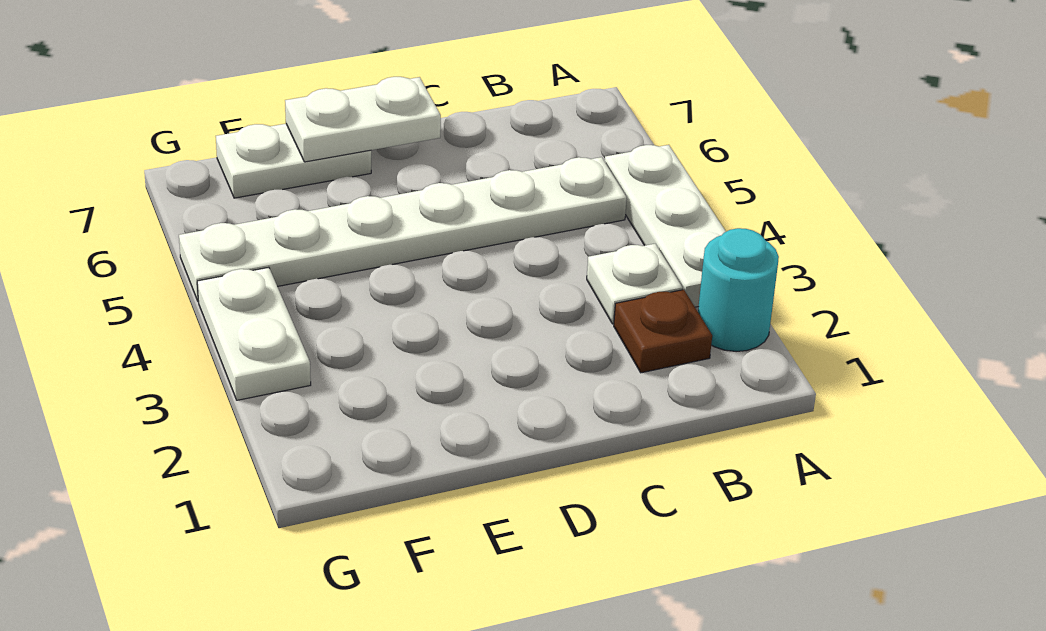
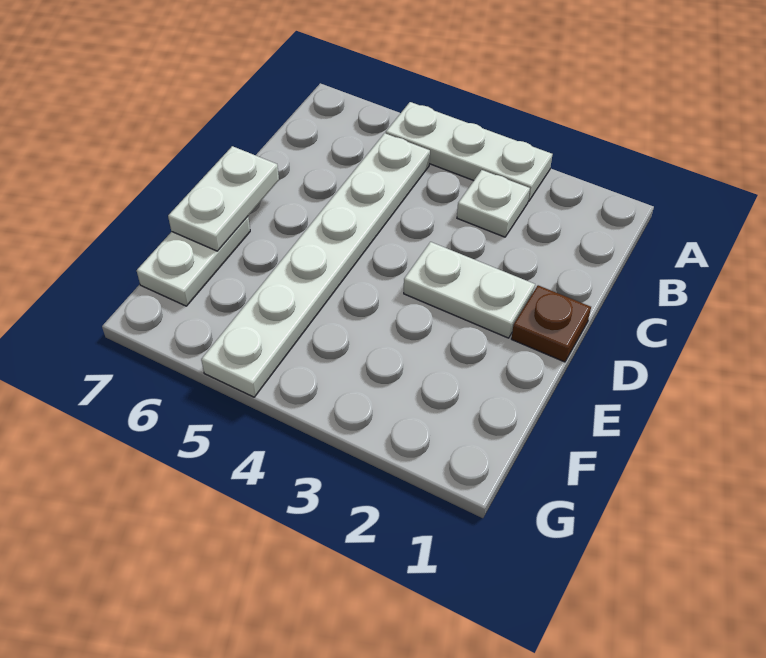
cyan 1x1 round brick [698,228,779,352] -> none
brown 1x1 plate [614,290,712,373] -> brown 1x1 plate moved to [511,285,591,362]
white 1x2 plate [197,267,311,400] -> white 1x2 plate moved to [404,242,535,338]

